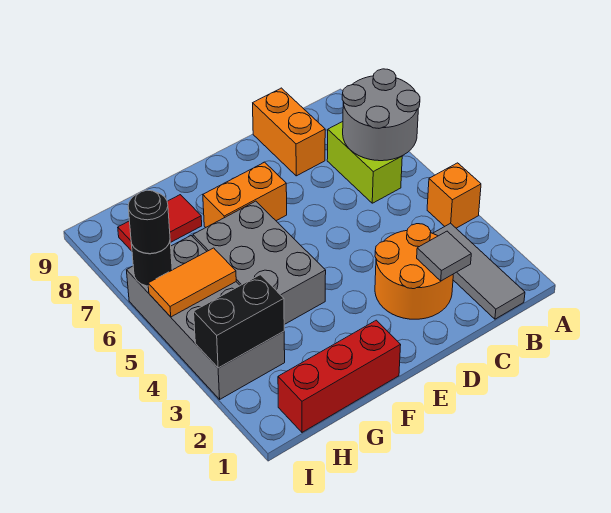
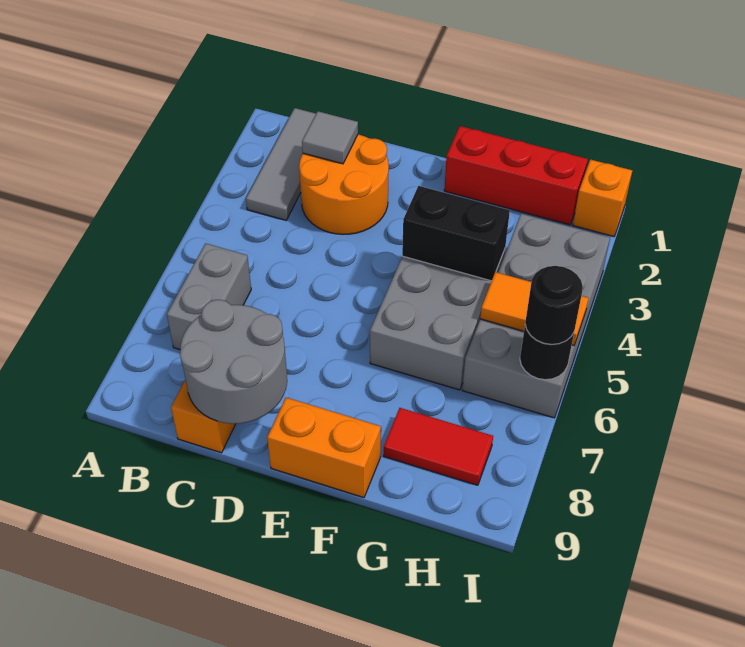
orange 1x1 brick [427,163,481,228] -> orange 1x1 brick moved to [573,159,632,237]
grey 2x2 round brick [342,69,420,161] -> grey 2x2 round brick moved to [180,300,287,424]
lime 1x2 brick [327,122,402,203] -> grey 1x2 brick [167,243,251,350]
orange 1x2 brick [203,162,287,227] -> orange 1x2 brick moved to [267,398,381,498]
black 1x2 brick [194,275,284,368] -> black 1x2 brick moved to [402,186,510,281]

